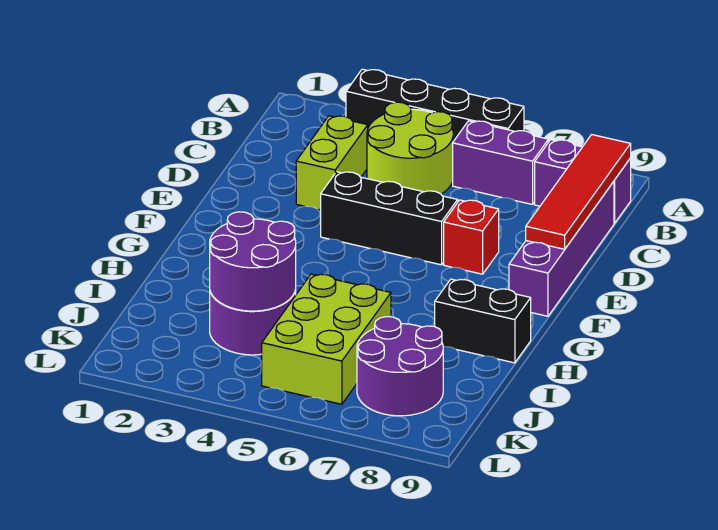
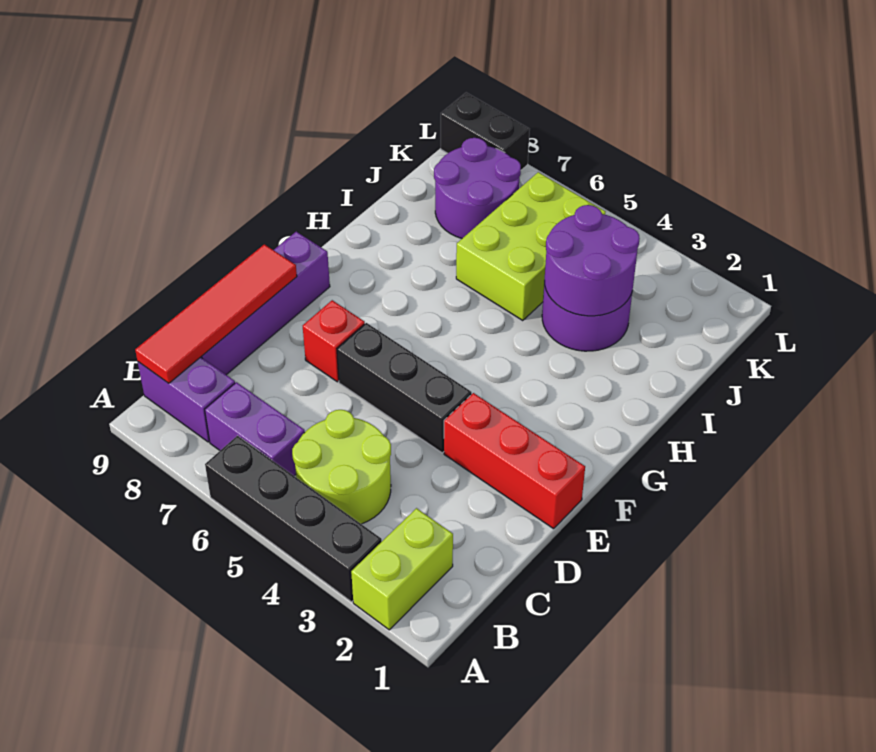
lime 1x2 brick [296,116,368,210] -> lime 1x2 brick moved to [351,508,453,630]
none -> red 1x3 brick [444,393,585,529]
black 1x2 brick [435,279,531,363] -> black 1x2 brick moved to [441,93,530,170]

